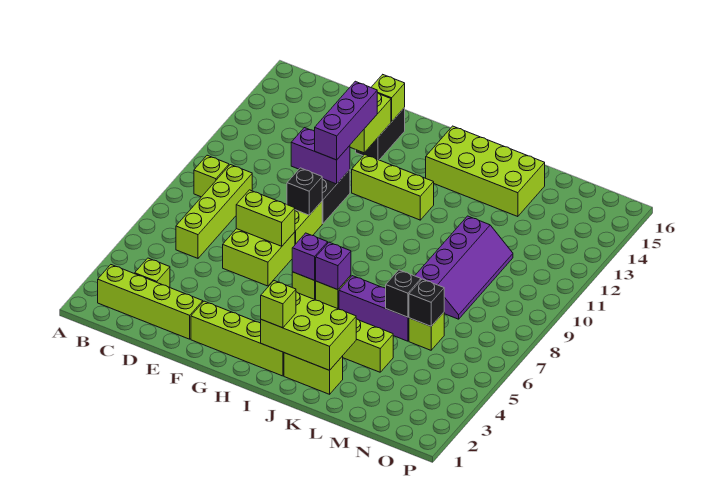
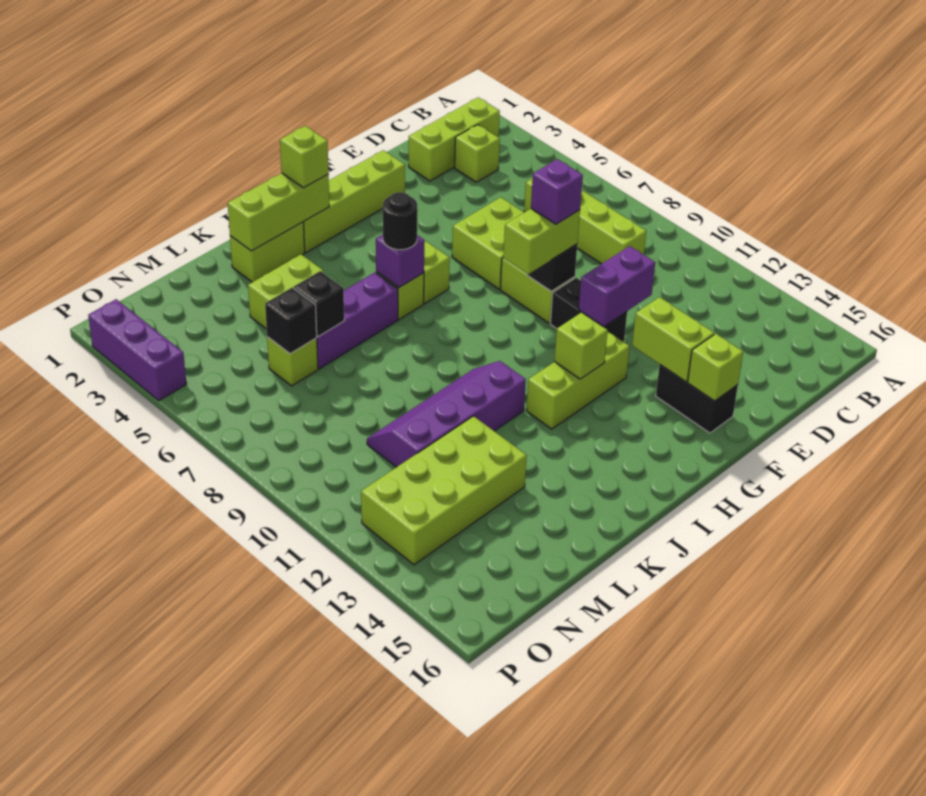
lime 1x4 brick [98,265,203,339] -> lime 1x3 brick [409,97,500,181]
lime 1x1 brick [194,155,229,197] -> lime 1x1 brick moved to [554,312,608,379]
lime 1x2 brick [236,190,295,246] -> lime 1x2 brick moved to [503,209,580,274]
purple 1x3 brick [315,81,377,160] -> purple 1x3 brick moved to [88,299,186,401]
purple 1x1 brick [292,233,328,280] -> purple 1x1 brick moved to [531,159,583,224]
lime 2x3 brick [261,292,356,370] -> lime 1x3 brick [228,173,329,251]
none -> black 1x1 round brick [383,192,417,250]
lime 2x4 brick [426,126,545,217] -> lime 2x4 brick moved to [361,416,527,565]
purple 2x4 slope [415,216,513,319] -> purple 2x4 slope turned to [367,361,526,467]

